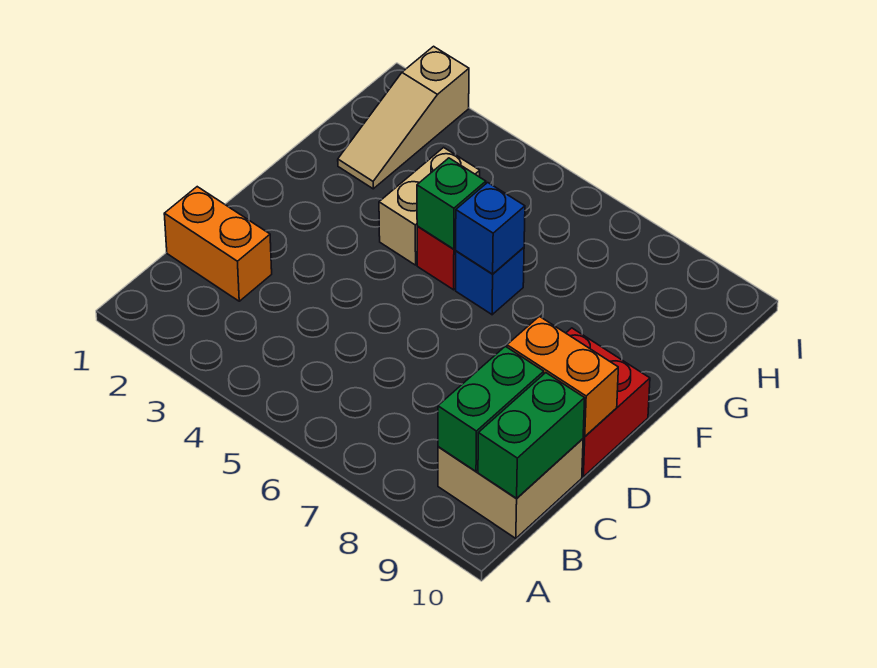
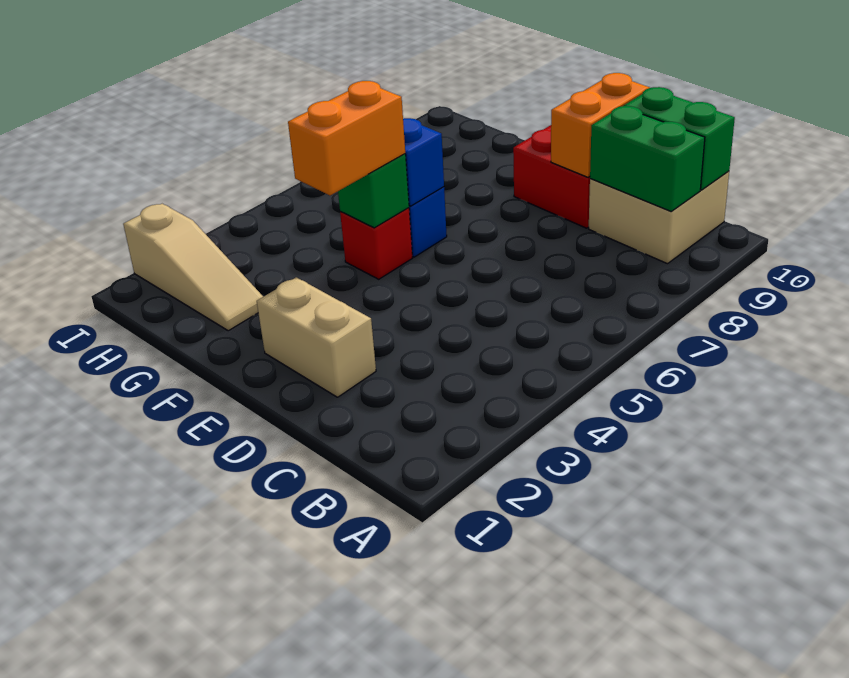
orange 1x2 brick [164,187,272,301] -> orange 1x2 brick moved to [288,81,405,195]
tan 1x2 brick [379,147,480,265] -> tan 1x2 brick moved to [257,277,376,397]

